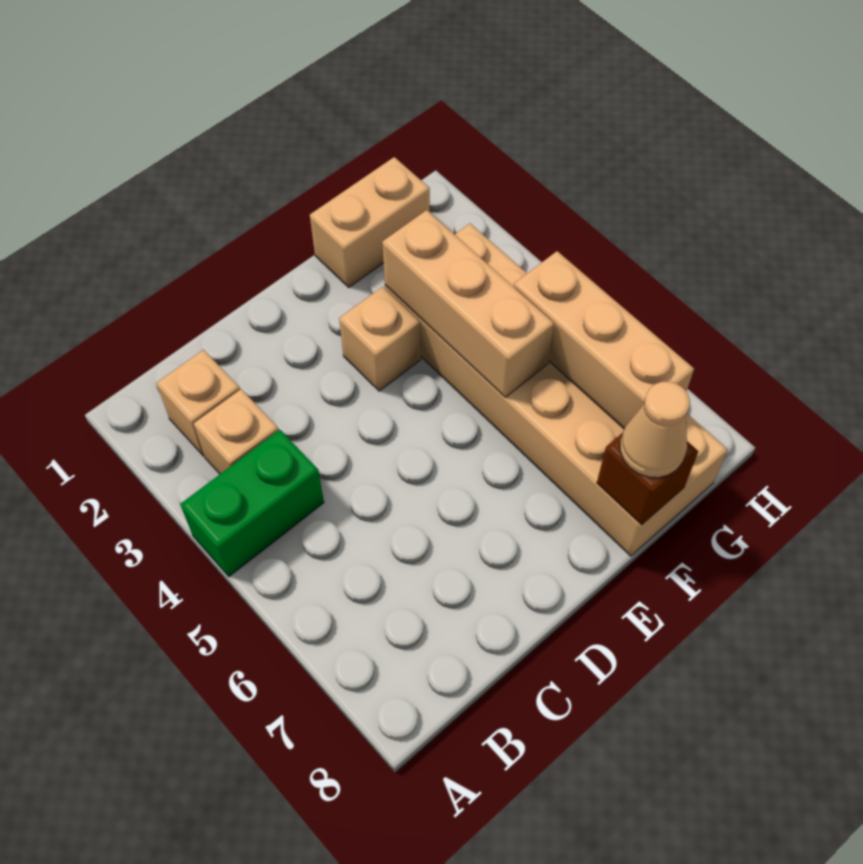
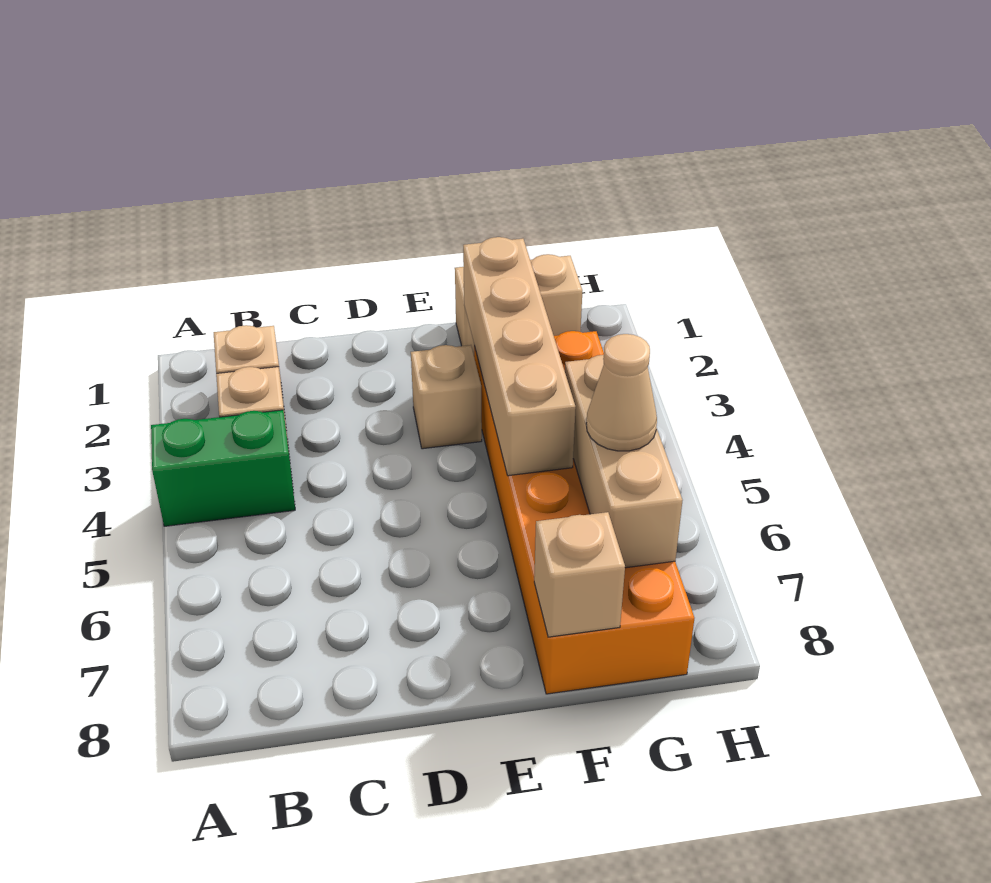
tan 2x6 brick [385,224,728,556] -> orange 2x6 brick [474,331,694,694]
tan 1x3 brick [382,210,554,397] -> tan 1x4 brick [463,237,576,476]
brown 1x1 brick [597,433,698,525] -> tan 1x1 brick [534,512,625,637]
tan 1x1 cone [620,382,690,478] -> tan 1x1 cone moved to [586,334,657,451]

